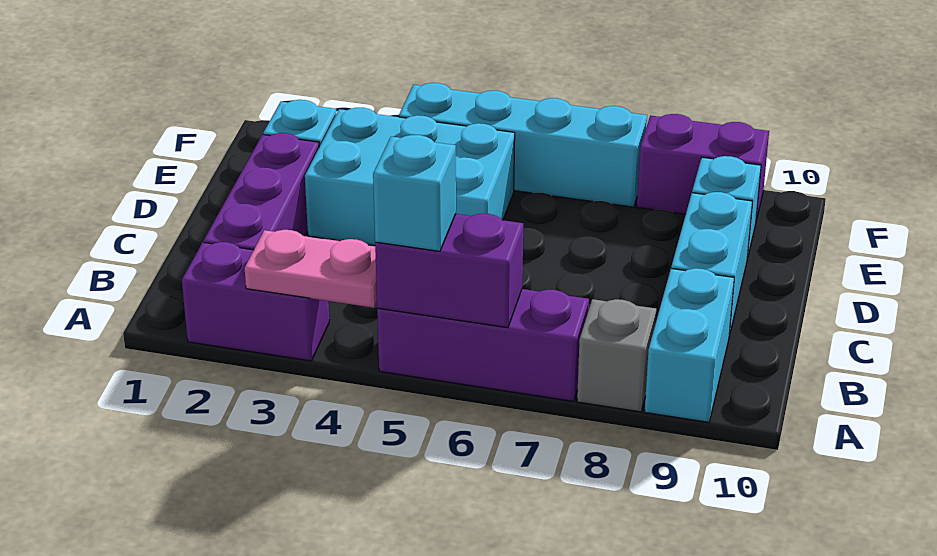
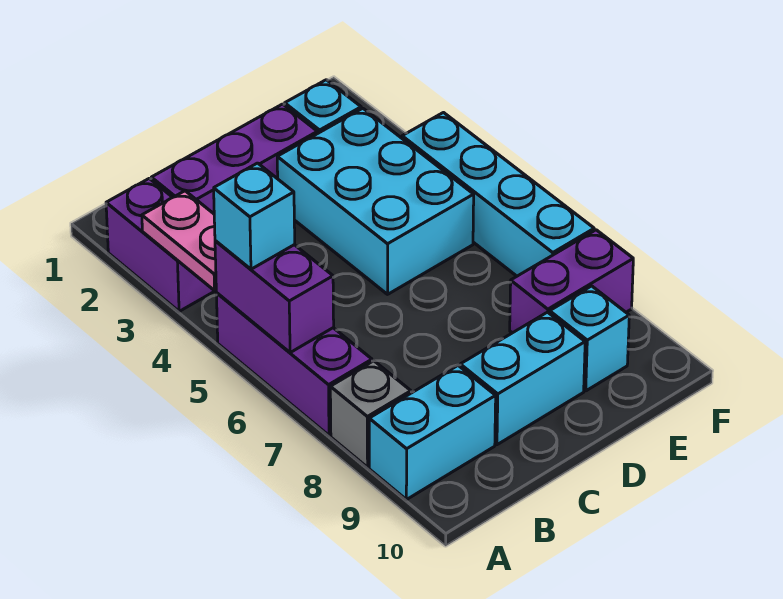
purple 1x2 brick [637,114,769,221] -> purple 1x2 brick turned to [510,230,633,333]

